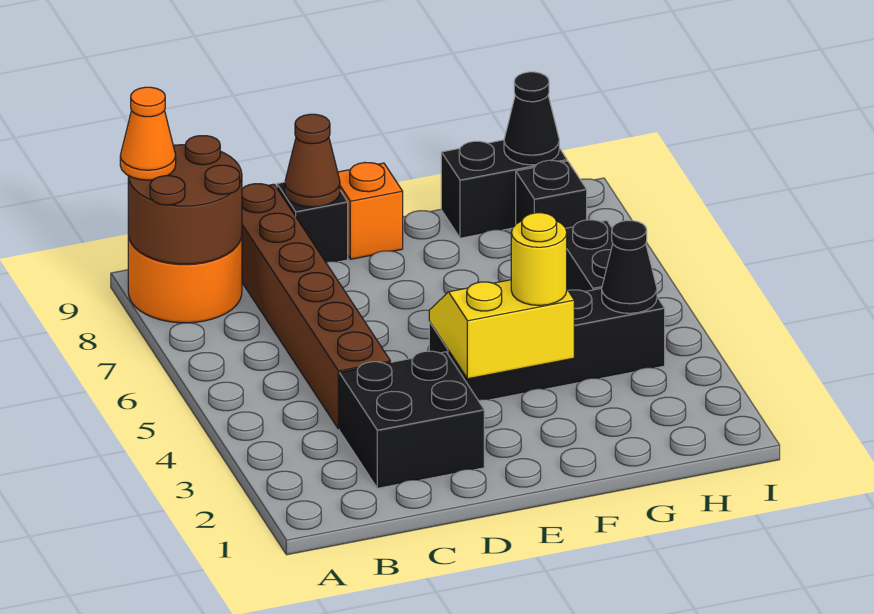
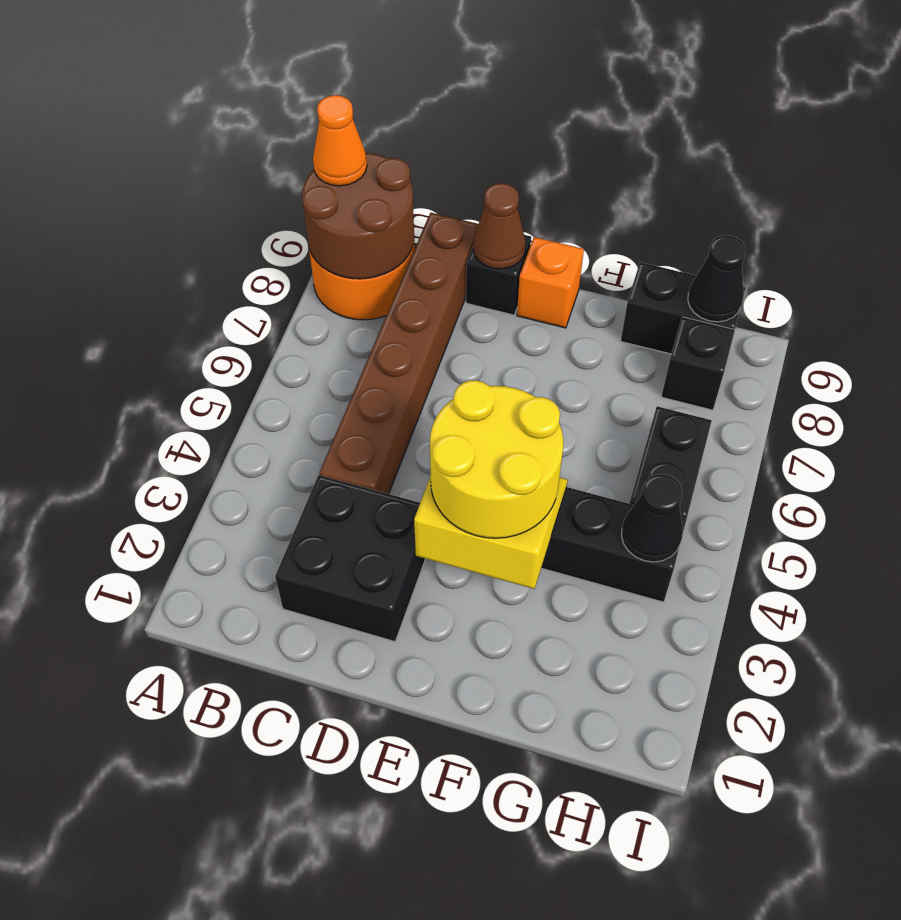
yellow 1x1 round brick [511,213,567,305] -> yellow 2x2 round brick [430,380,563,538]

